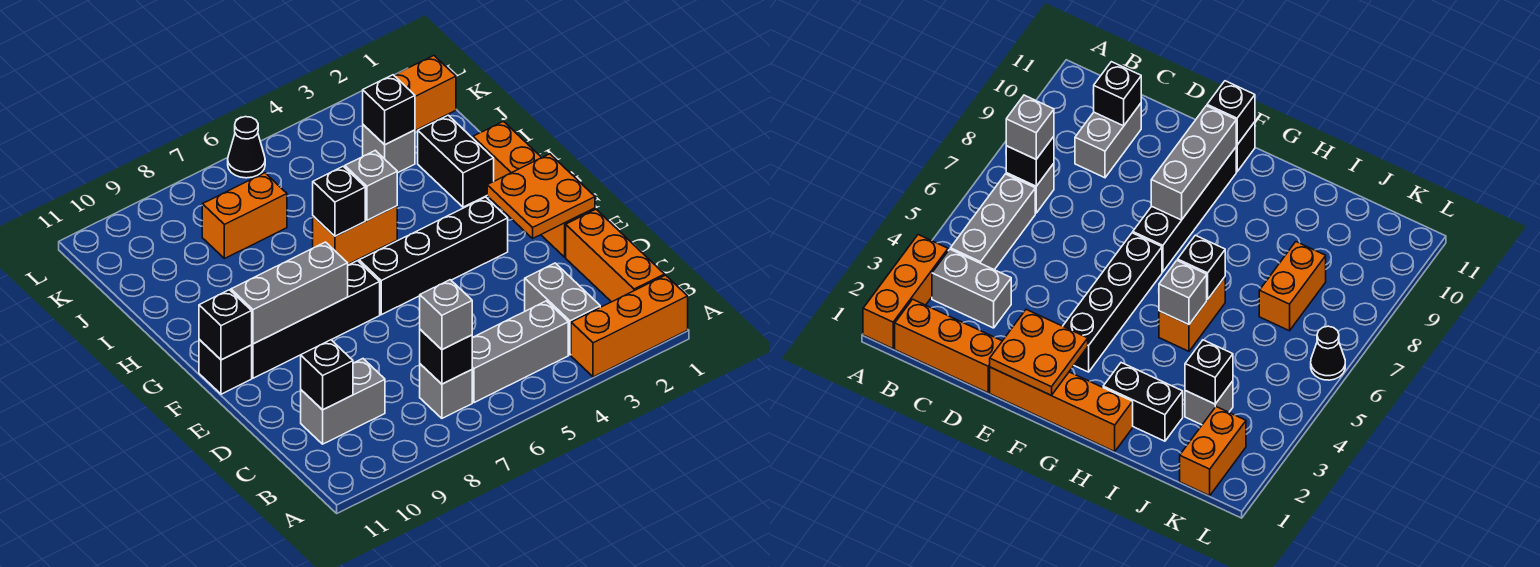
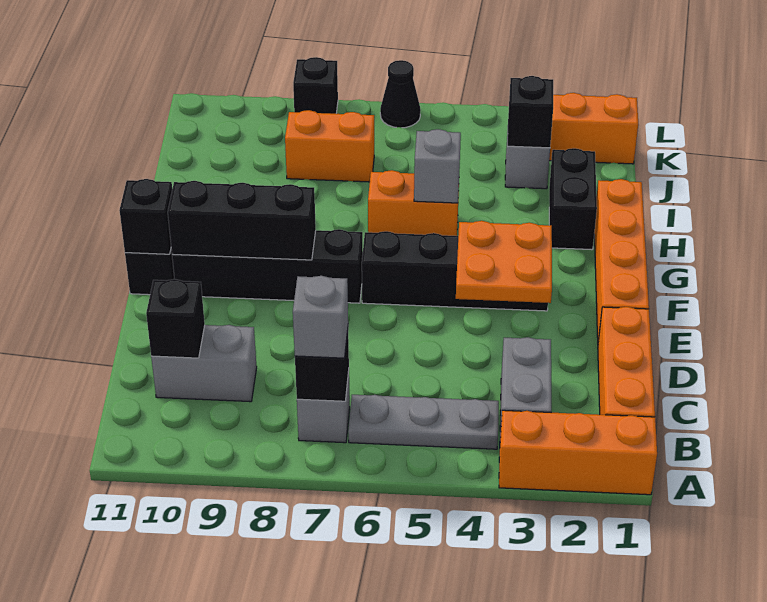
grey 1x3 brick [472,301,568,403] -> grey 1x3 plate [348,395,499,449]
orange 2x2 plate [487,154,595,238] -> orange 2x2 plate moved to [456,221,552,303]
grey 1x3 brick [231,242,348,344] -> black 1x3 brick [168,181,316,260]
black 1x1 brick [313,166,365,236] -> black 1x1 brick moved to [293,57,338,114]

